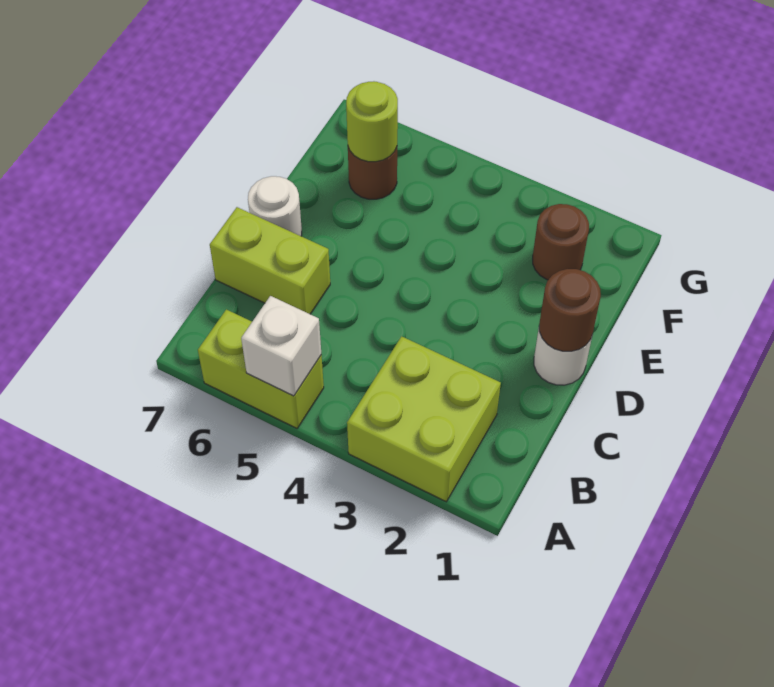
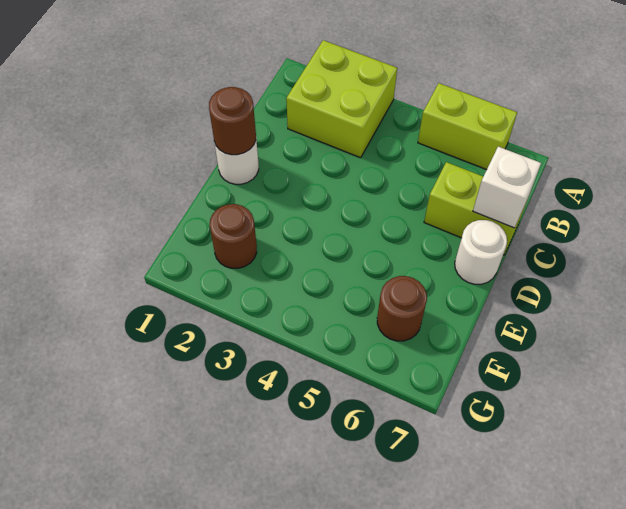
white 1x1 brick [241,296,321,396] -> white 1x1 brick moved to [473,147,541,228]
lime 1x1 round brick [346,81,398,162] -> none

